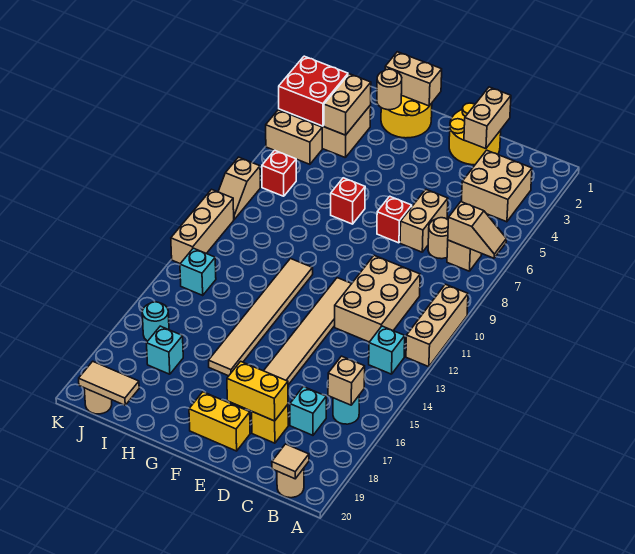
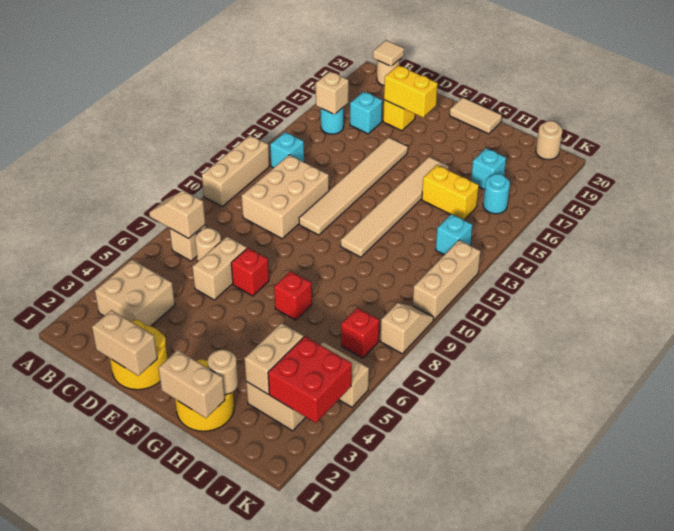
tan 1x2 brick [464,87,511,149] -> tan 1x2 brick turned to [92,310,157,376]
yellow 1x2 brick [189,392,250,451] -> yellow 1x2 brick moved to [422,165,479,220]
tan 1x2 tile [79,361,139,405] -> tan 1x2 tile moved to [450,97,502,134]

